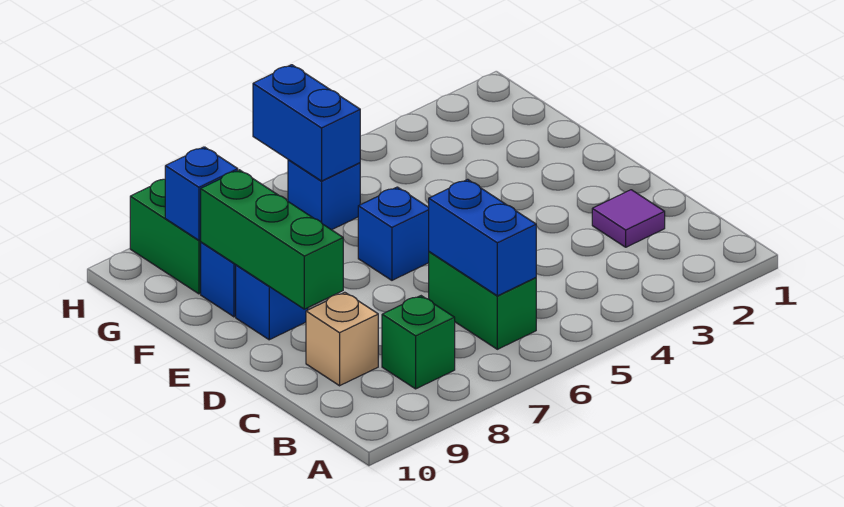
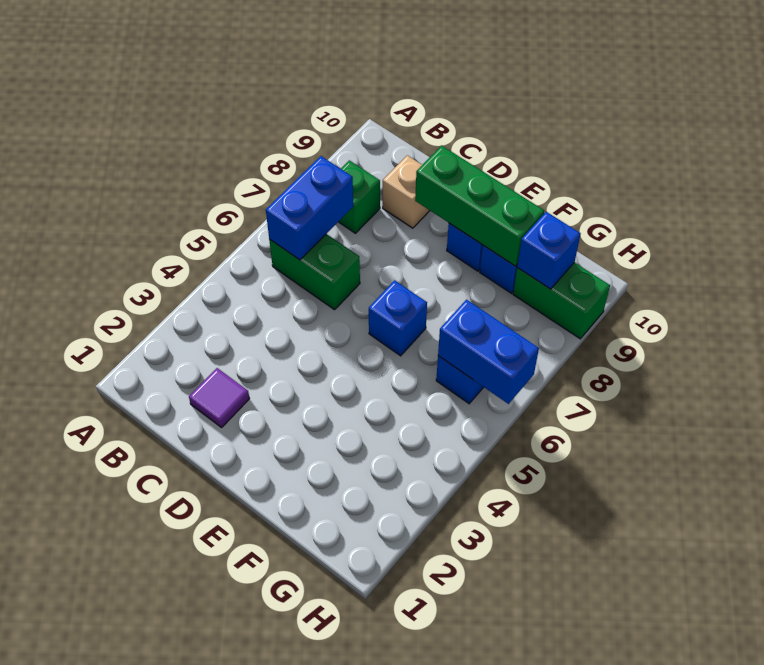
blue 1x2 brick [429,179,536,296] -> blue 1x2 brick turned to [266,156,353,260]

